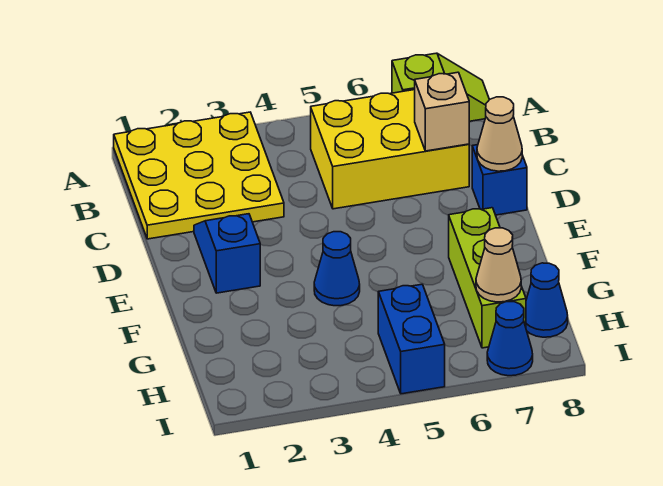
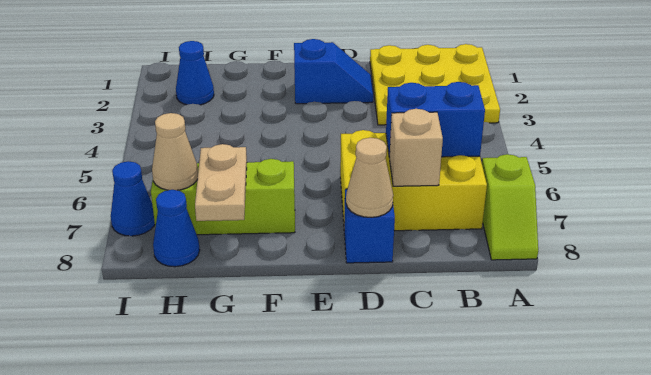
yellow 2x3 brick [311,90,469,209] -> yellow 2x3 brick turned to [340,130,487,231]
blue 1x1 cone [314,232,360,306] -> blue 1x1 cone moved to [176,41,214,105]
none -> tan 1x2 plate [195,144,247,221]
blue 1x2 brick [378,284,445,394] -> blue 1x2 brick moved to [386,82,485,158]

